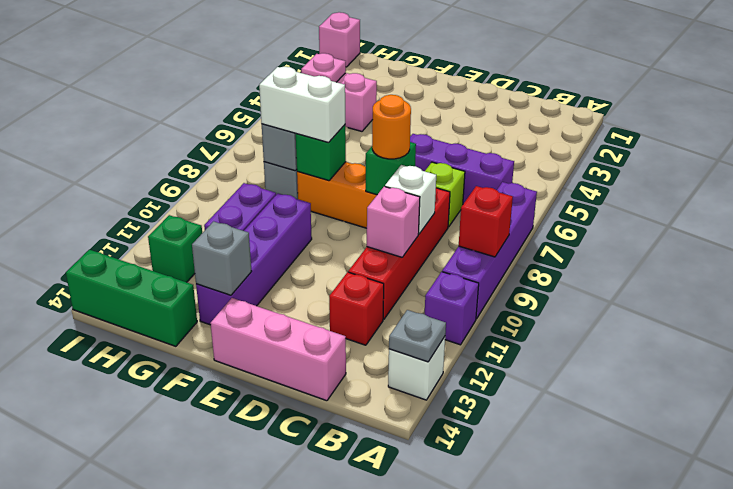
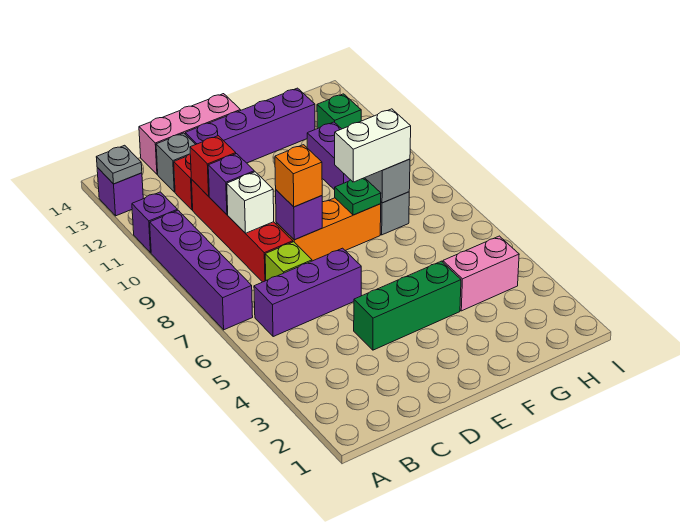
red 1x1 brick [459,186,513,257] -> red 1x1 brick moved to [190,136,236,196]
white 1x1 brick [388,337,445,400] -> purple 1x1 brick [97,168,143,216]
pink 1x1 brick [367,187,420,257] -> purple 1x1 brick [208,154,254,215]
green 1x1 brick [366,142,416,195] -> purple 1x1 brick [276,190,322,240]
orange 1x1 round brick [372,95,411,159] -> orange 1x1 brick [275,145,322,207]
green 1x1 brick [296,125,346,181] -> green 1x1 plate [335,178,381,215]
purple 1x4 brick [196,193,312,325] -> purple 1x4 brick turned to [185,88,315,163]
grey 1x1 brick [192,221,252,295] -> grey 1x1 brick moved to [156,133,196,192]
green 1x3 brick [66,250,197,346] -> green 1x3 brick moved to [354,261,461,350]
pink 1x1 plate [301,53,346,82] -> none
pink 1x1 brick [319,12,360,67] -> none

